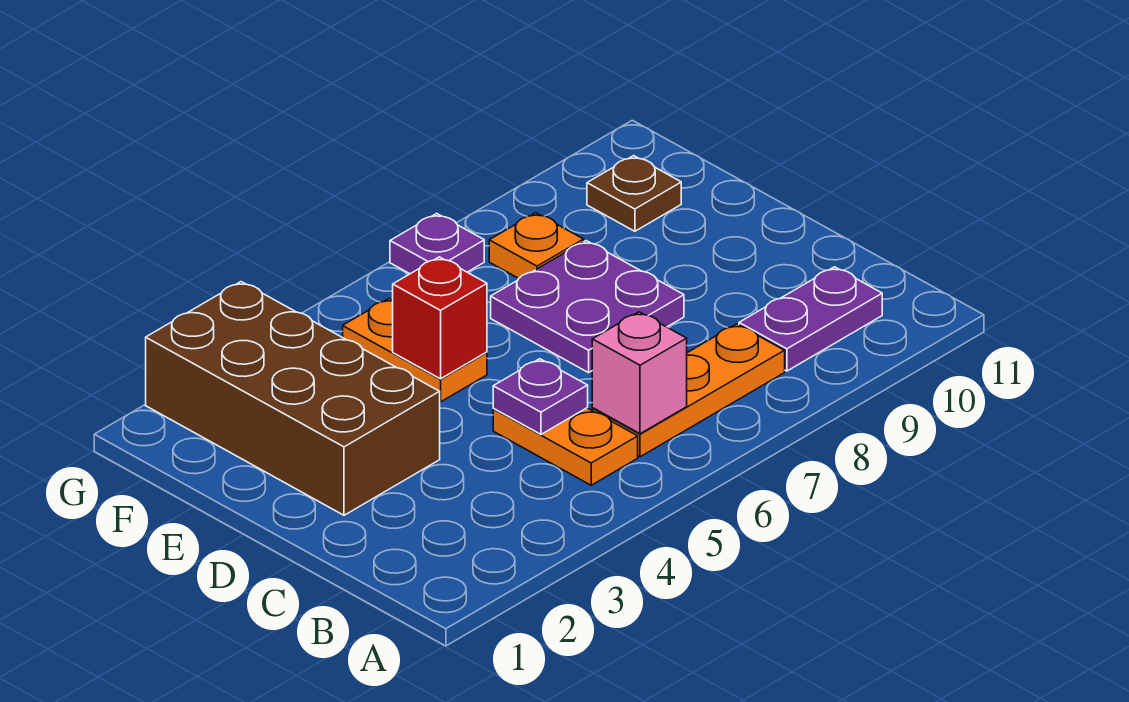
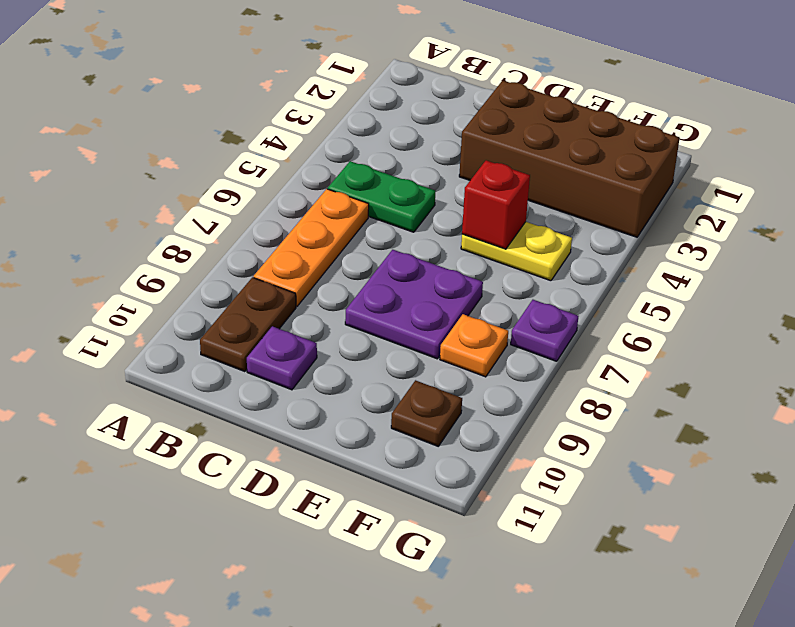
orange 1x2 plate [493,408,638,485] -> green 1x2 plate [328,161,435,232]
pink 1x1 brick [592,312,687,434] -> none
purple 1x2 plate [739,267,882,371] -> brown 1x2 plate [200,277,296,372]
purple 1x1 plate [493,359,588,434] -> purple 1x1 plate moved to [247,326,317,390]
orange 1x2 plate [343,299,487,402] -> yellow 1x2 plate [461,222,572,281]

